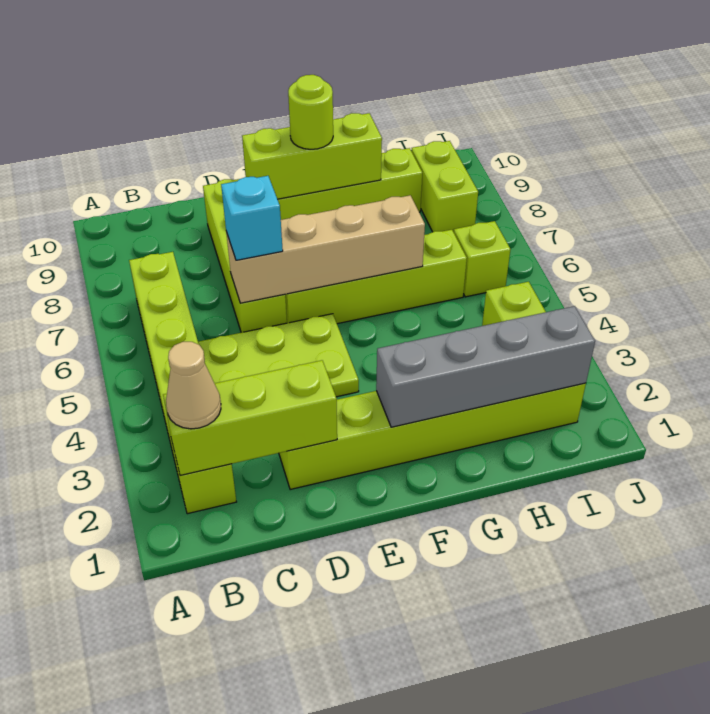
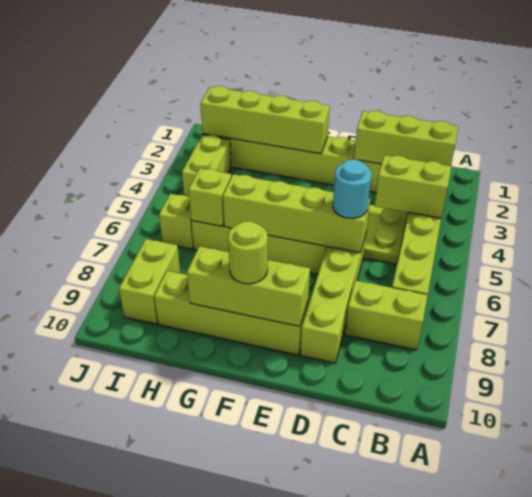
tan 1x1 cone [166,342,221,429] -> none
none -> lime 1x2 brick [375,155,451,218]
none -> lime 1x2 brick [345,280,428,350]
tan 1x4 brick [226,195,425,303] -> lime 1x4 brick [223,174,370,253]
cyan 1x1 brick [221,176,283,260] -> cyan 1x1 round brick [333,159,372,218]
grey 1x4 brick [376,306,595,427] -> lime 1x4 brick [200,86,330,154]
none -> lime 1x1 brick [189,168,231,226]

